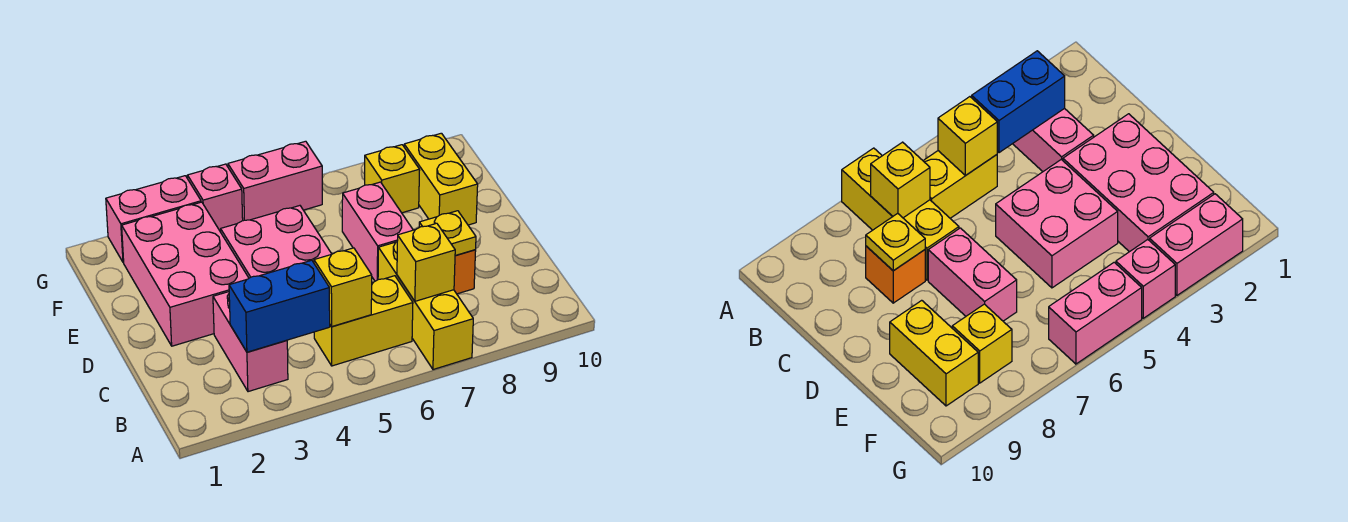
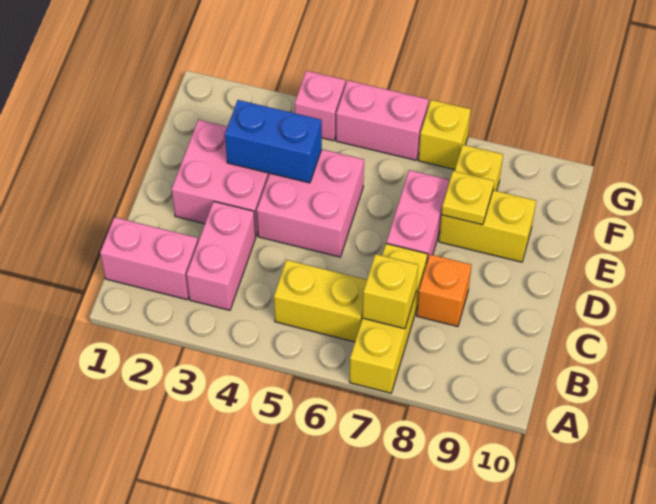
blue 1x2 brick [229,260,330,352] -> blue 1x2 brick moved to [225,100,322,183]
yellow 1x1 brick [314,248,372,326] -> yellow 1x1 brick moved to [418,100,471,170]
yellow 1x1 plate [419,211,476,255] -> yellow 1x1 plate moved to [441,171,494,225]
pink 2x3 brick [122,202,249,346] -> pink 2x2 brick [172,119,270,236]
yellow 1x2 brick [404,133,478,225] -> yellow 1x2 brick turned to [439,190,536,262]
pink 1x2 brick [106,176,201,263] -> pink 1x2 brick moved to [100,217,198,300]

